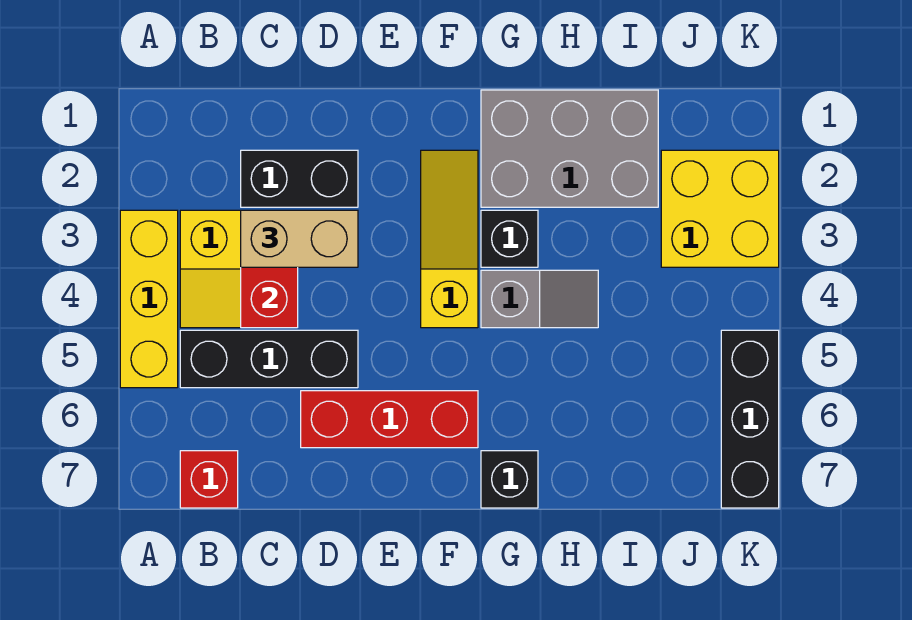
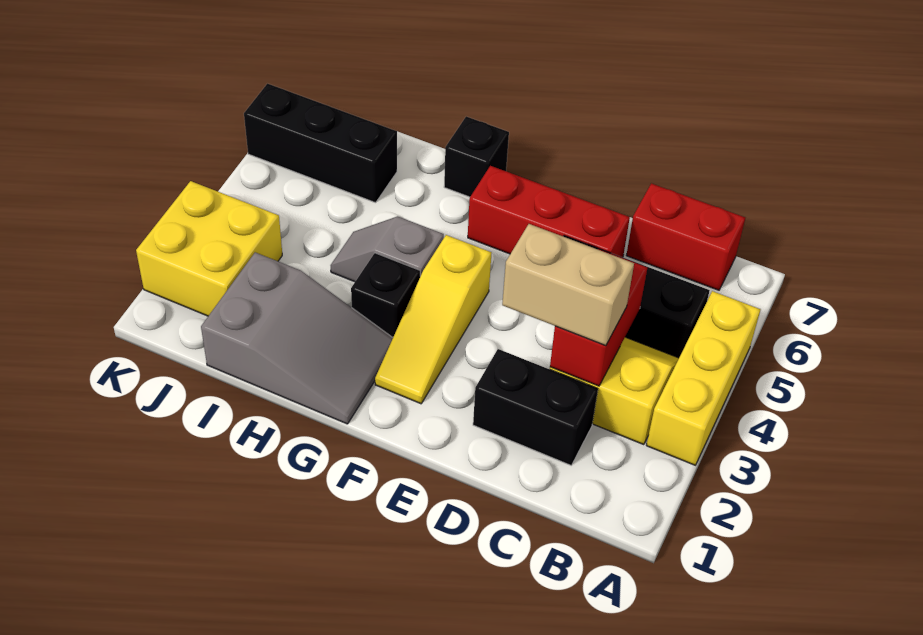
red 1x1 brick [180,451,238,508] -> red 1x2 brick [626,183,745,290]
grey 2x3 brick [481,90,658,207] -> grey 2x3 slope [201,252,393,424]
black 1x3 brick [721,330,779,508] -> black 1x3 brick turned to [244,84,397,203]

